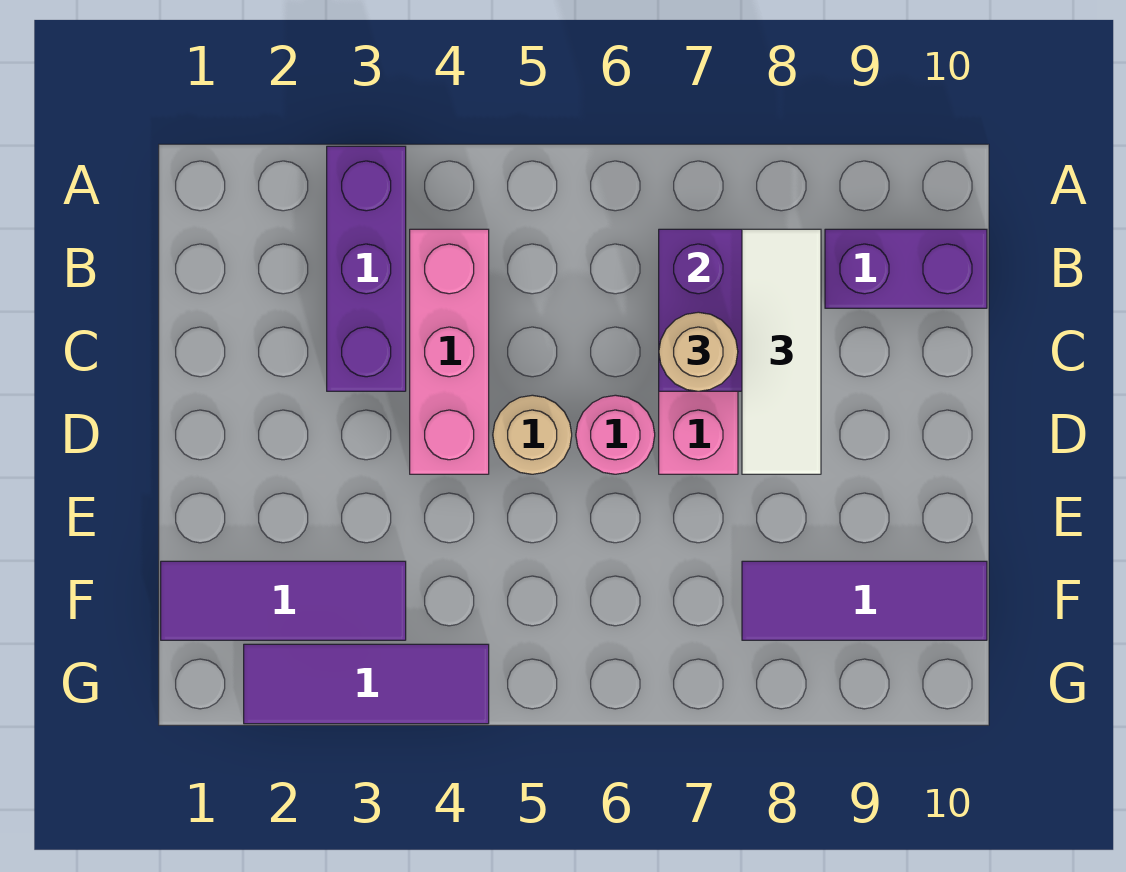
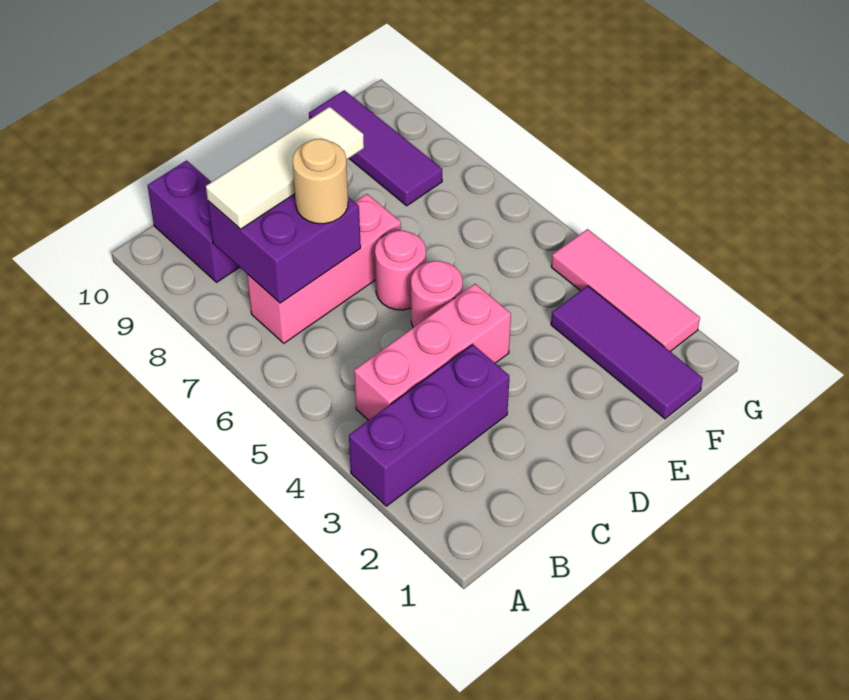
tan 1x1 round brick [493,395,572,474] -> pink 1x1 round brick [411,261,462,328]
purple 1x3 tile [244,644,489,724] -> pink 1x3 tile [551,229,700,351]

